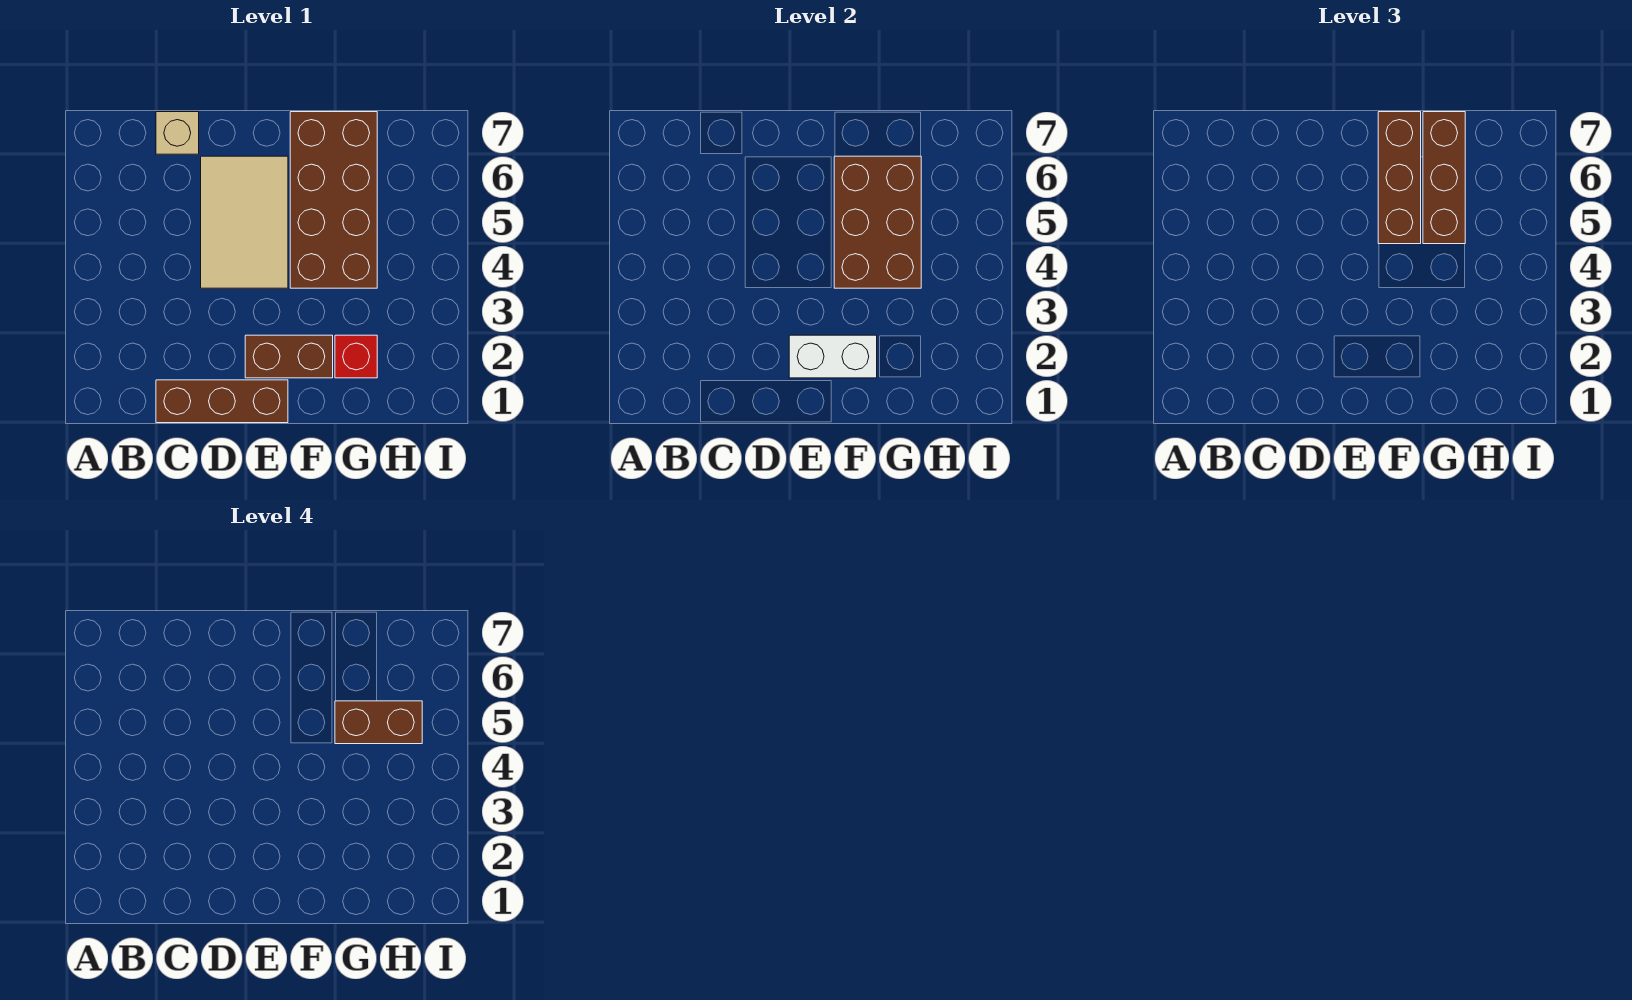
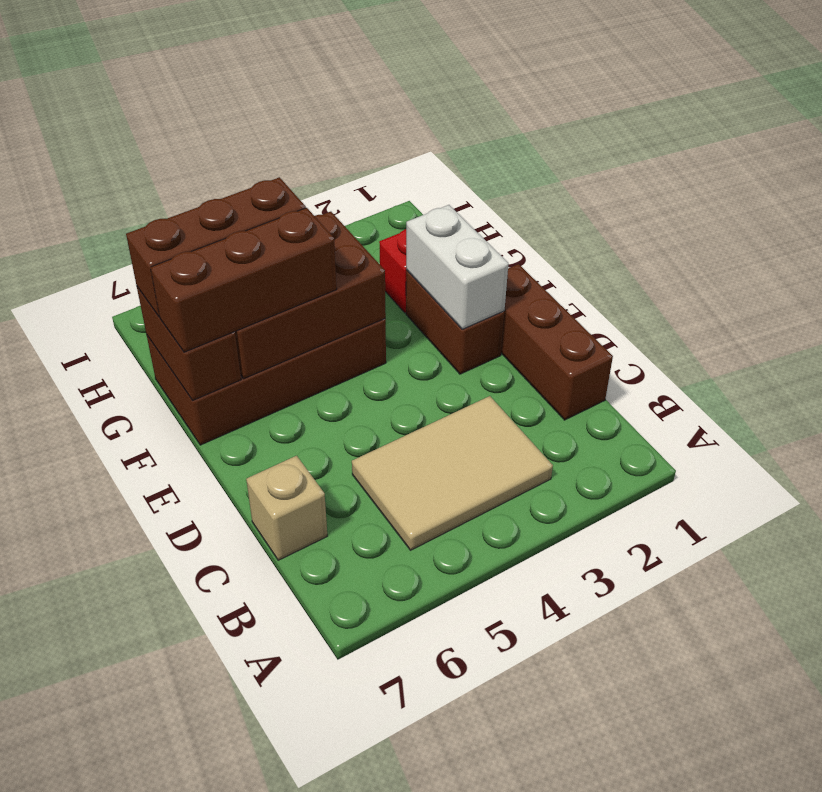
tan 2x3 tile [201,156,288,288] -> tan 2x3 tile moved to [352,396,553,550]
brown 1x2 brick [335,701,422,744] -> brown 1x2 brick moved to [137,287,241,401]

